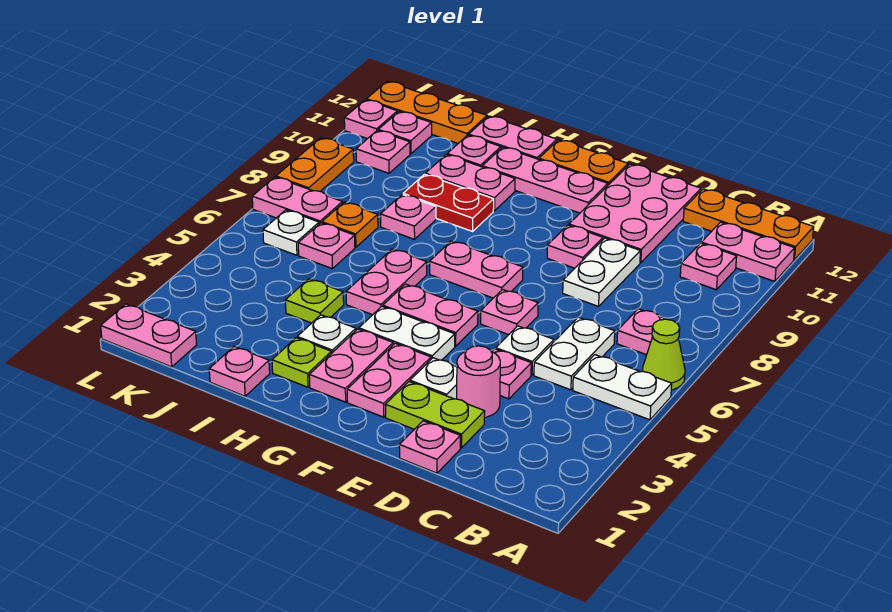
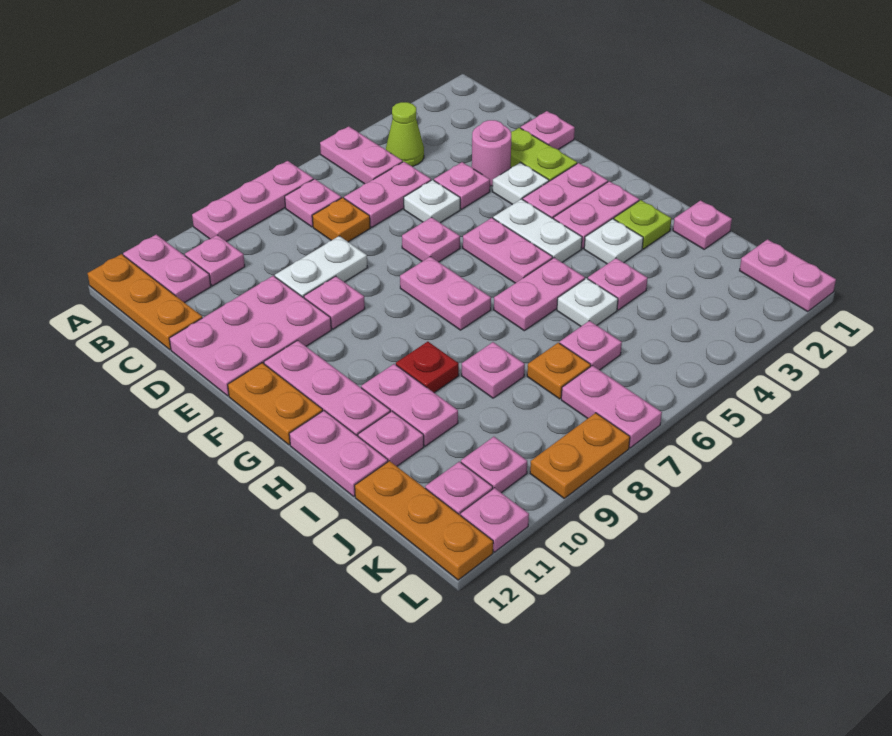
white 1x2 plate [573,355,672,420] -> pink 1x2 plate [320,126,403,184]
lime 1x1 cone [642,319,685,390] -> lime 1x1 cone moved to [386,102,424,166]
none -> pink 1x3 plate [192,161,314,241]
white 1x2 plate [534,317,615,390] -> pink 1x2 plate [344,162,431,227]
none -> orange 1x1 plate [312,198,370,242]
red 1x2 plate [403,174,494,231] -> red 1x1 plate [396,342,459,393]
lime 1x1 plate [285,279,344,323] -> pink 1x1 plate [588,258,648,310]
white 1x1 plate [263,210,319,255] -> white 1x1 plate moved to [557,278,618,326]

